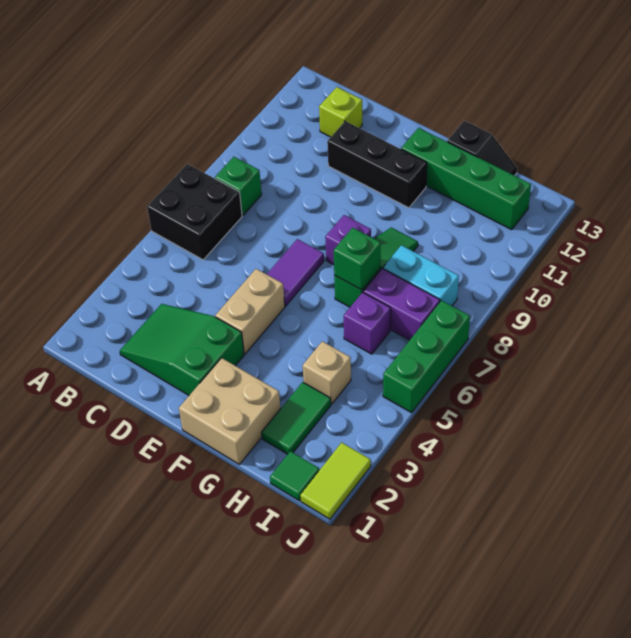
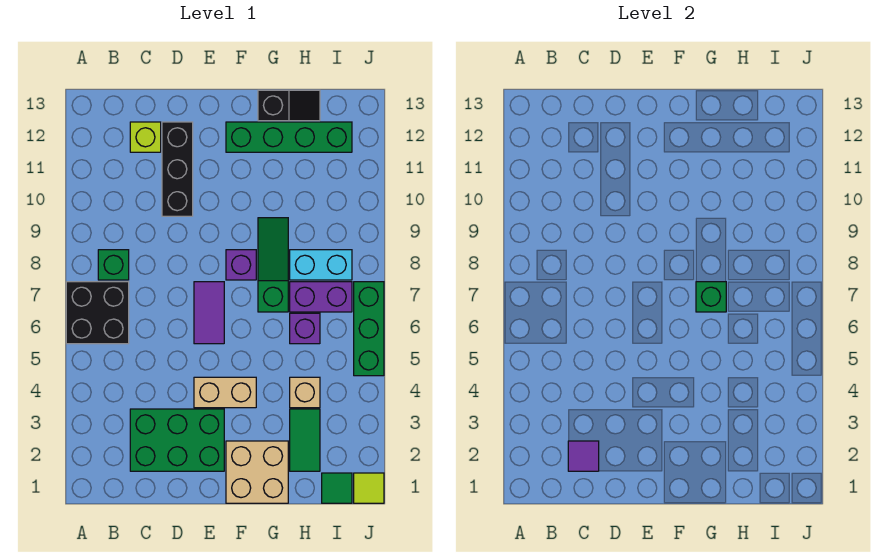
green 2x3 slope [120,304,244,395] -> green 2x3 brick [130,409,224,471]
none -> purple 1x1 tile [568,441,599,471]
black 1x3 brick [327,121,427,208] -> black 1x3 brick turned to [162,122,193,216]
tan 1x2 brick [215,269,285,354] -> tan 1x2 brick turned to [194,377,256,408]
lime 1x2 tile [300,442,371,519] -> lime 1x1 tile [354,473,384,503]

